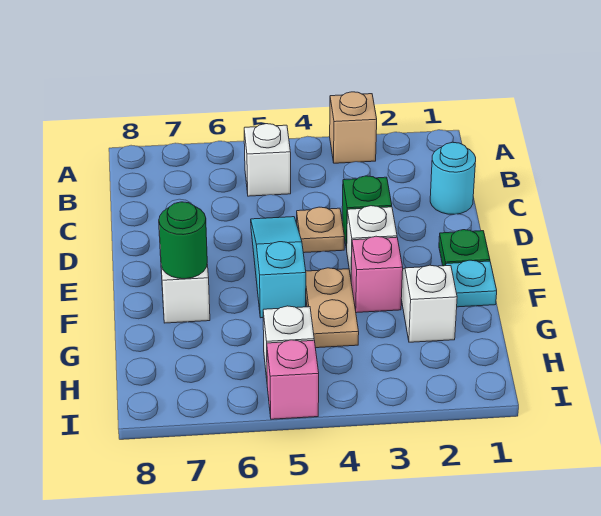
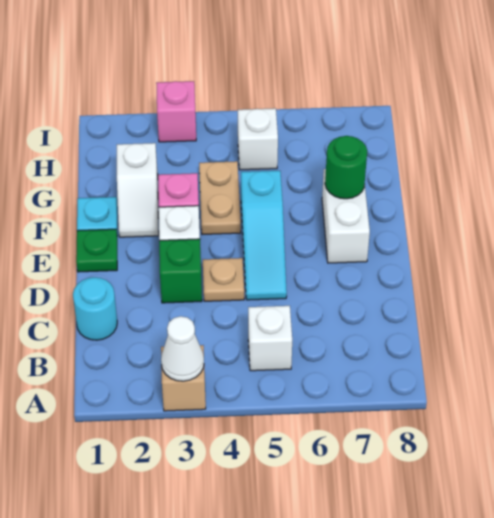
none -> white 1x1 cone [161,316,204,381]
pink 1x1 brick [267,340,319,419] -> pink 1x1 brick moved to [156,81,196,142]

